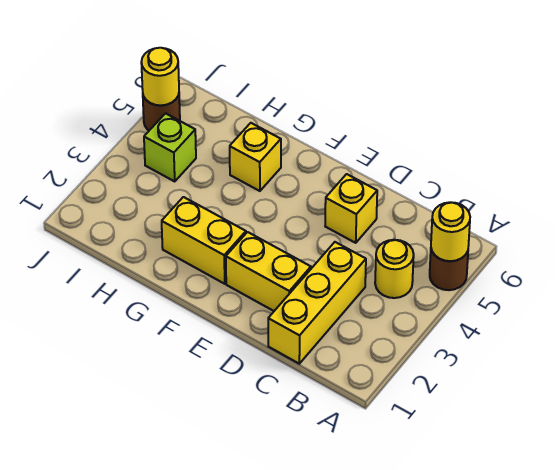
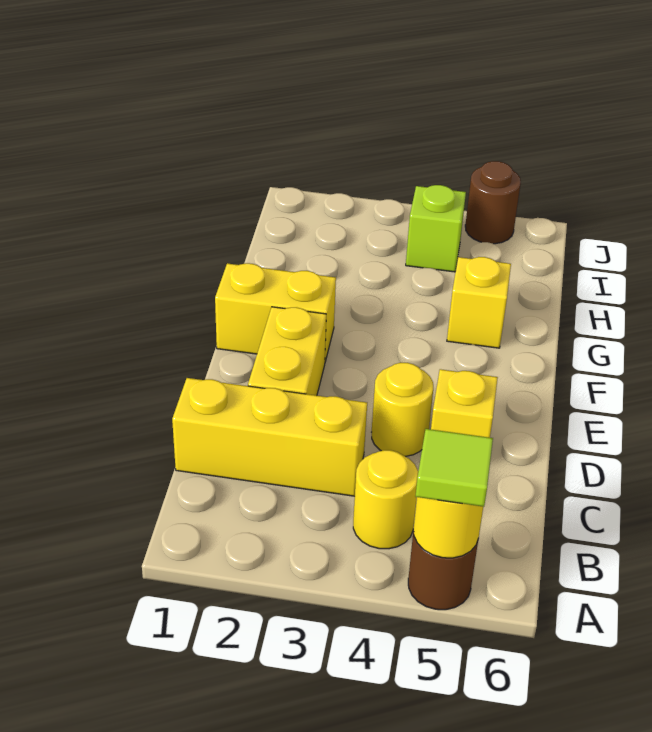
none -> lime 1x1 tile [415,429,493,507]
yellow 1x2 brick [162,197,246,284] -> yellow 1x2 brick turned to [215,263,336,362]
yellow 1x1 round brick [141,48,179,105] -> yellow 1x1 round brick moved to [372,363,433,456]

